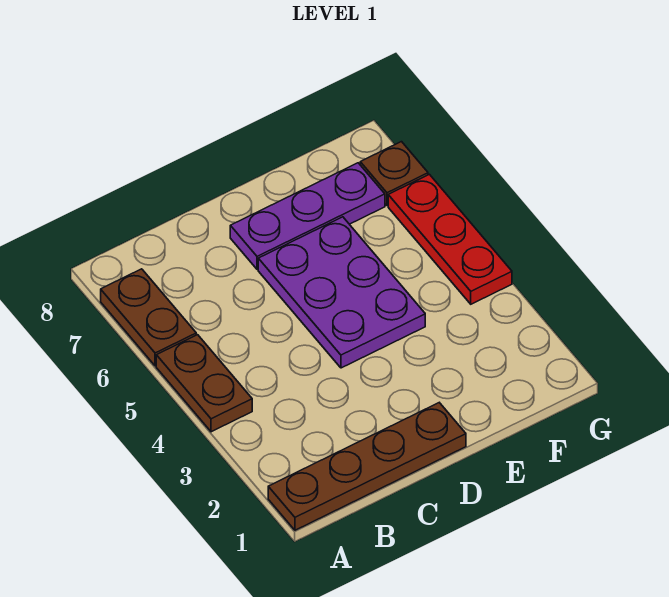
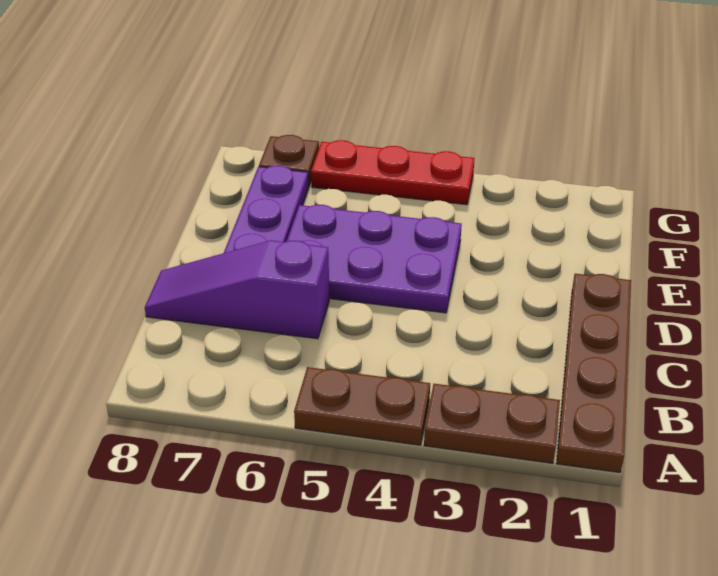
brown 1x2 plate [101,269,196,366] -> brown 1x2 plate moved to [424,384,560,463]
none -> purple 1x3 slope [145,240,329,339]

